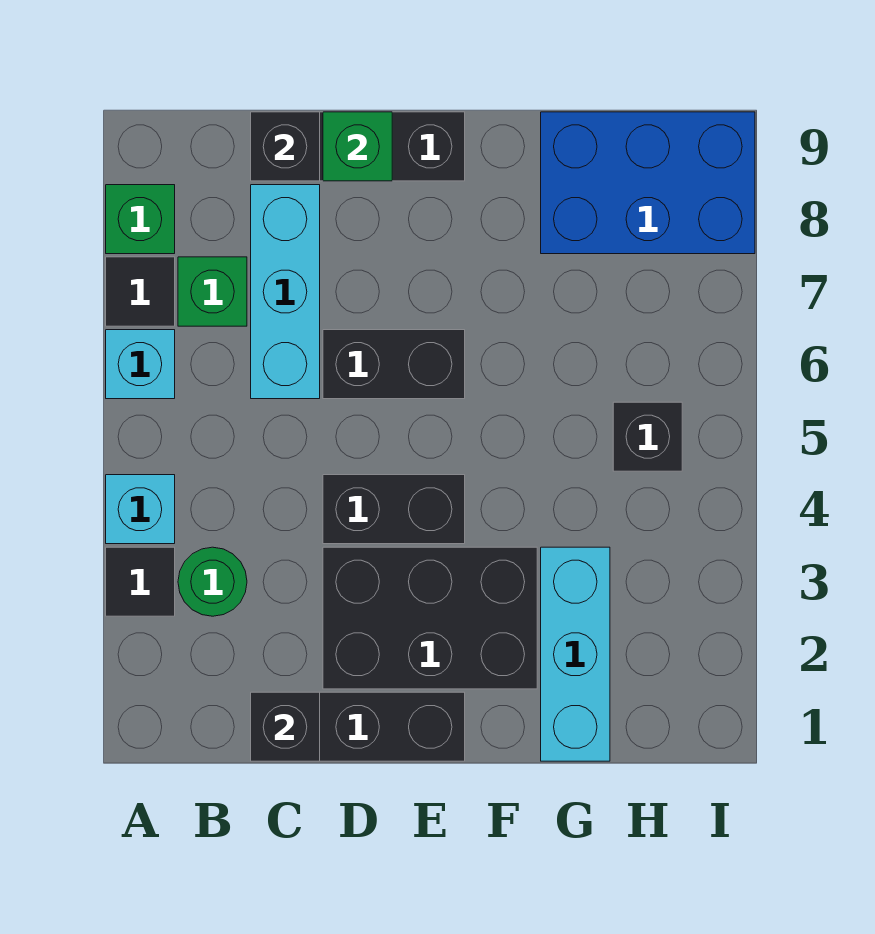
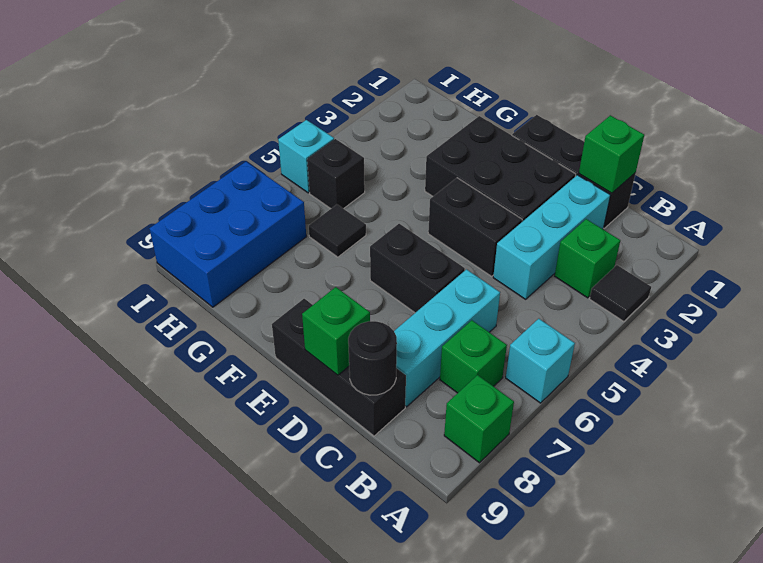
cyan 1x1 brick [106,475,175,544] -> cyan 1x1 brick moved to [278,120,334,193]
black 1x1 tile [106,257,175,326] -> black 1x1 tile moved to [309,205,366,257]
green 1x1 round brick [178,547,247,616] -> green 1x1 brick [555,219,620,298]
black 1x1 brick [251,692,320,761] -> green 1x1 brick [579,115,644,193]
black 1x1 brick [251,112,320,181] -> black 1x1 round brick [348,321,397,395]
cyan 1x3 brick [541,547,610,761] -> cyan 1x3 brick moved to [493,175,610,299]
blue 2x3 brick [541,112,755,254] -> blue 2x3 brick turned to [149,162,306,307]

